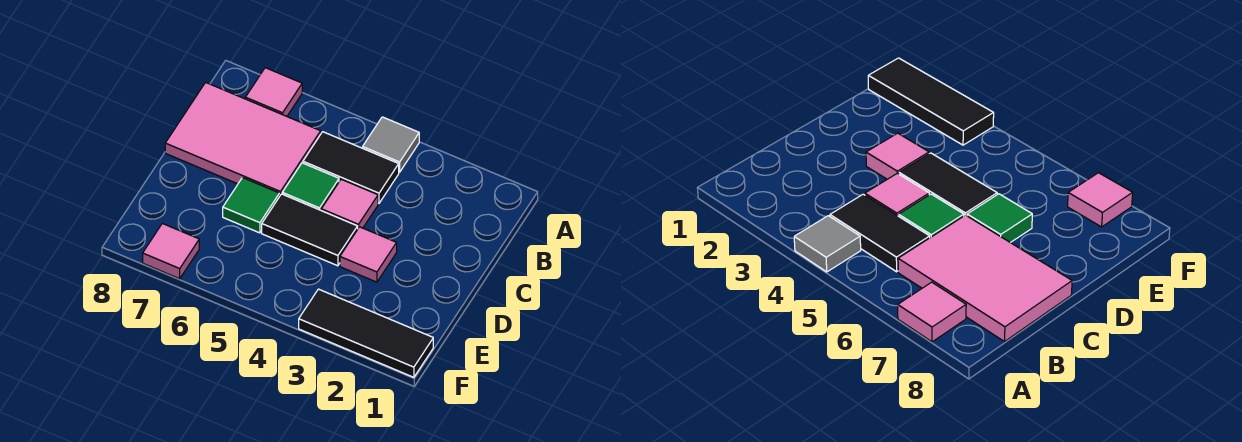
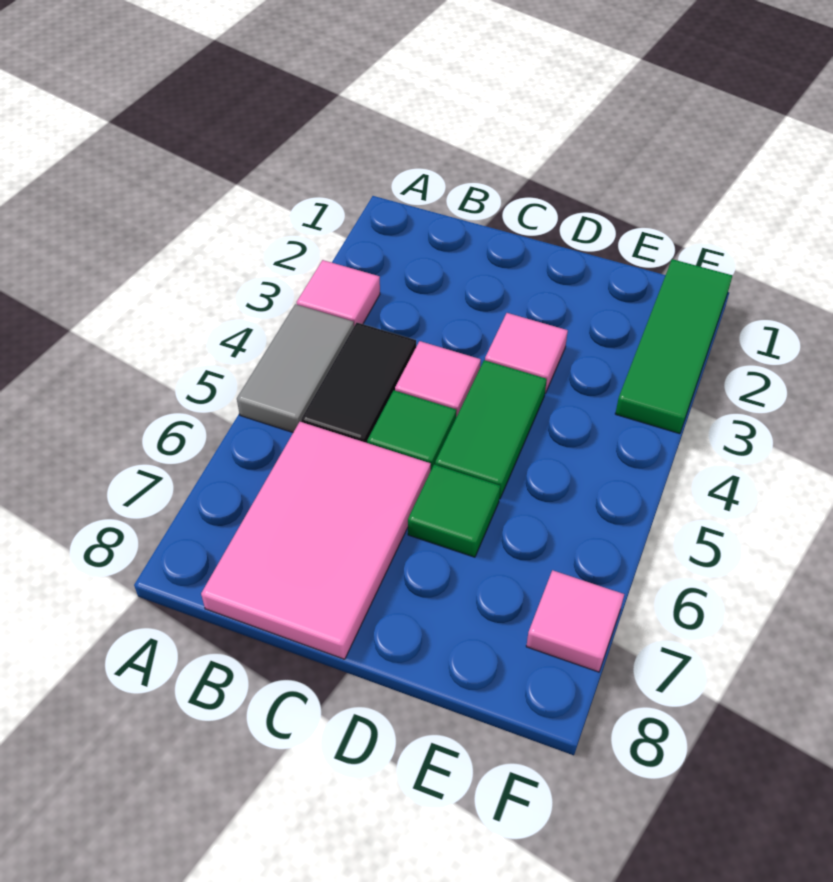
grey 1x1 tile [363,117,419,172] -> grey 1x2 tile [237,304,354,432]
pink 1x1 tile [245,68,302,116] -> pink 1x1 tile moved to [297,260,380,326]
black 1x2 tile [262,194,358,266] -> green 1x2 tile [435,360,547,499]
black 1x3 tile [299,289,433,377] -> green 1x3 tile [615,259,732,434]

